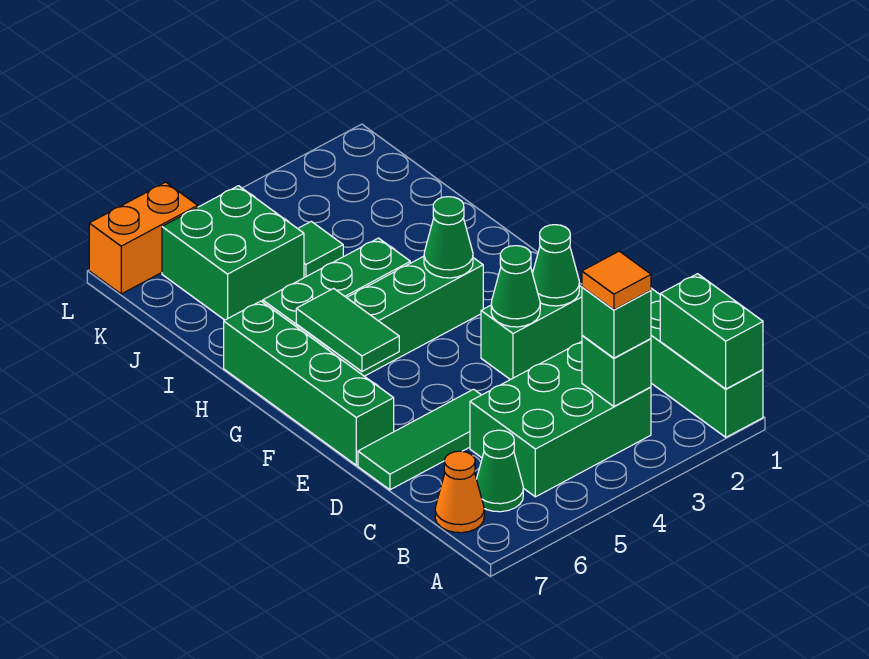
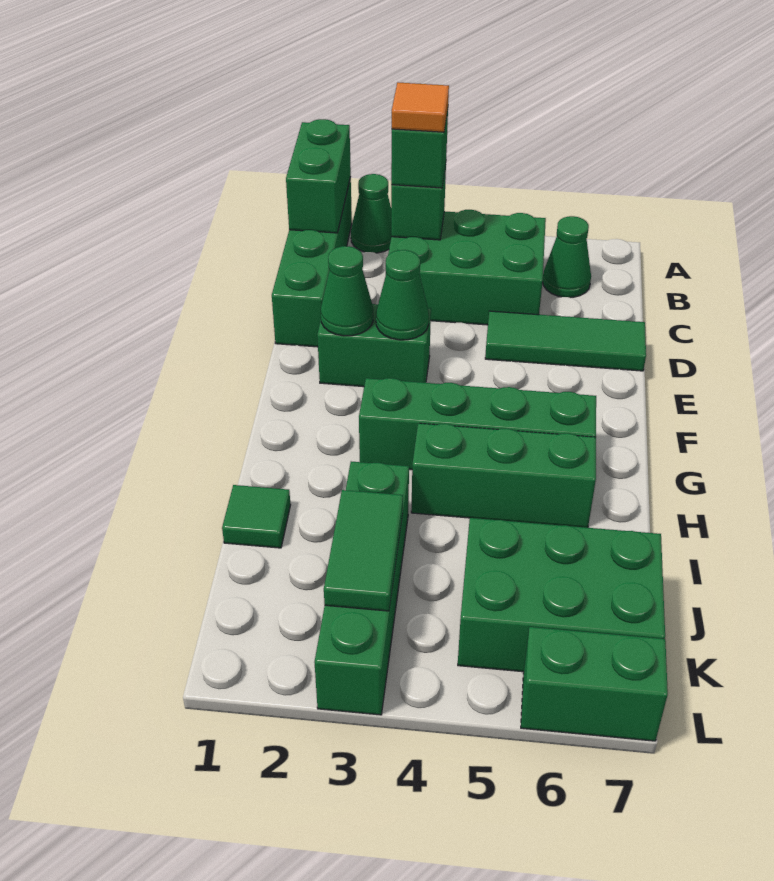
orange 1x1 cone [435,451,484,533] -> none
green 1x4 brick [224,301,394,465] -> green 1x4 brick moved to [314,462,409,715]
green 1x2 tile [296,288,399,371] -> green 1x2 tile moved to [324,490,403,611]
green 1x1 cone [424,197,473,278] -> green 1x1 cone moved to [351,174,391,253]
green 1x1 tile [298,221,343,278] -> green 1x1 tile moved to [222,485,291,548]
green 2x2 brick [162,186,304,320] -> green 2x3 brick [458,518,665,672]
orange 1x2 brick [89,182,198,294] -> green 1x2 brick [521,627,668,741]

